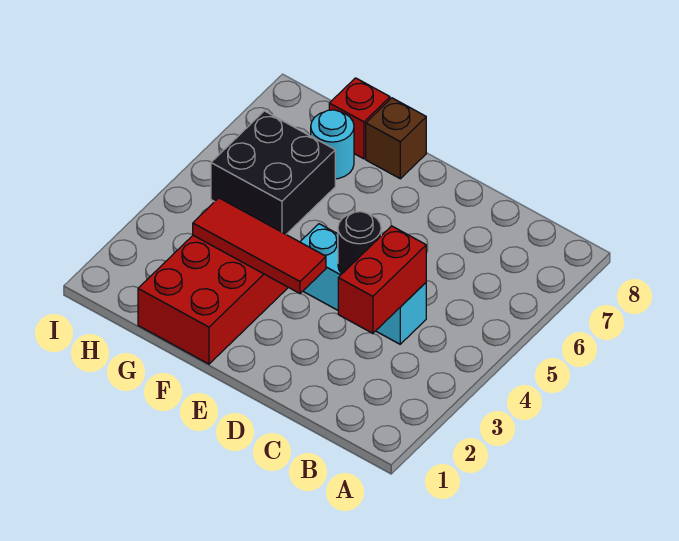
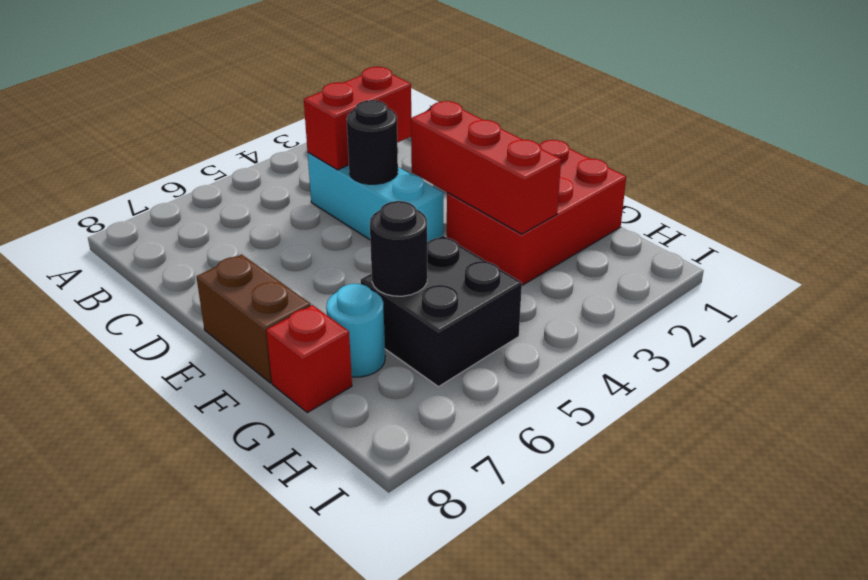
red 1x3 tile [193,198,326,294] -> red 1x3 brick [411,101,561,234]
brown 1x1 brick [366,98,426,179] -> brown 1x2 brick [196,254,311,383]
none -> black 1x1 round brick [370,201,427,296]

